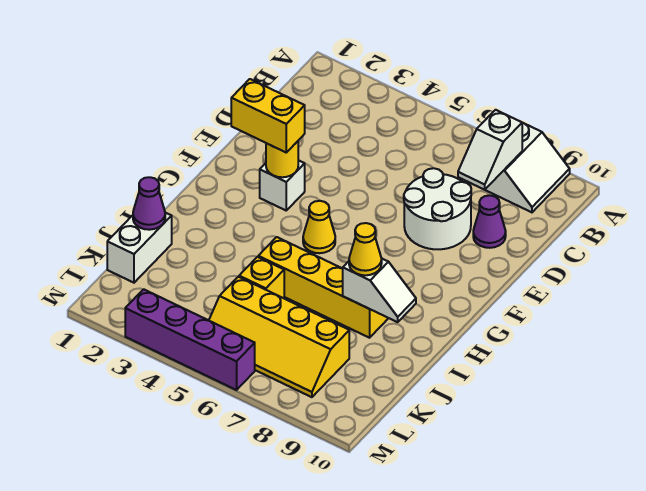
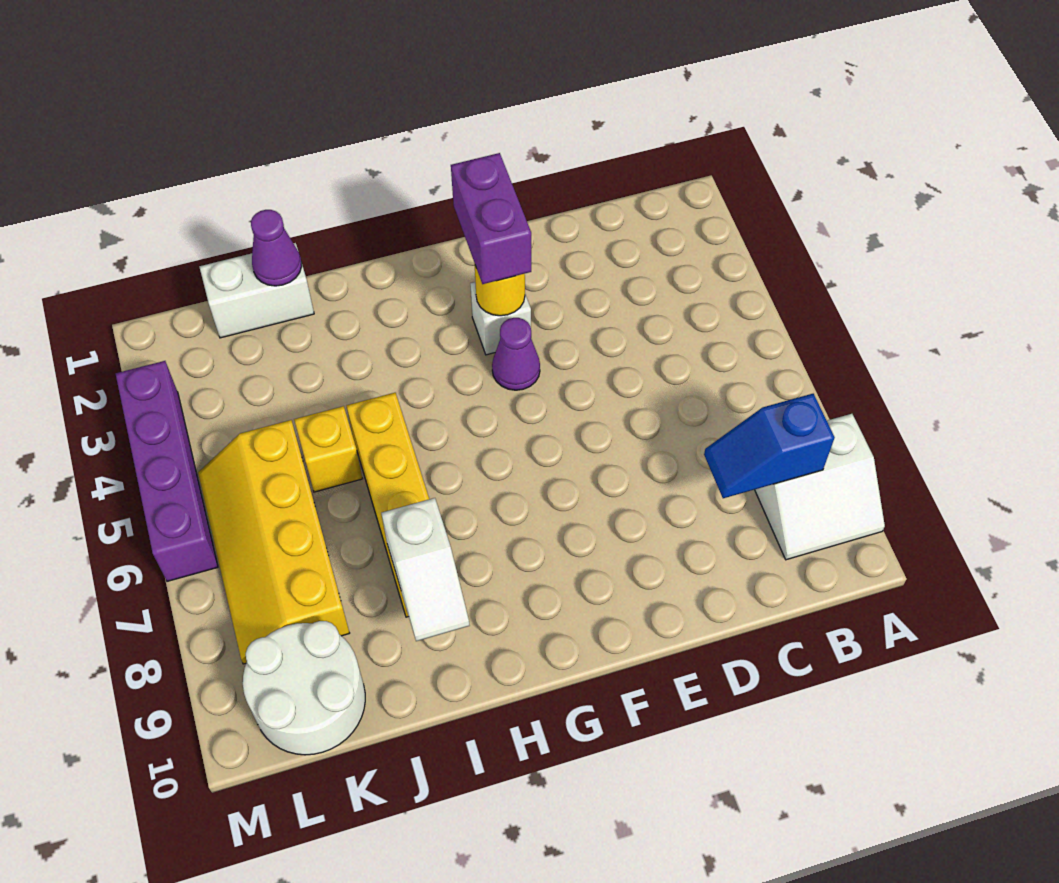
white 1x2 slope [458,110,522,190] -> blue 1x2 slope [704,394,835,498]
white 2x2 round brick [404,168,471,249] -> white 2x2 round brick moved to [243,621,365,755]
purple 1x1 cone [473,195,506,248] -> purple 1x1 cone moved to [492,318,540,390]
yellow 1x2 brick [231,79,305,152] -> purple 1x2 brick [451,153,531,284]
yellow 1x1 cone [303,201,335,253] -> none
yellow 1x1 cone [349,223,382,275] -> none

